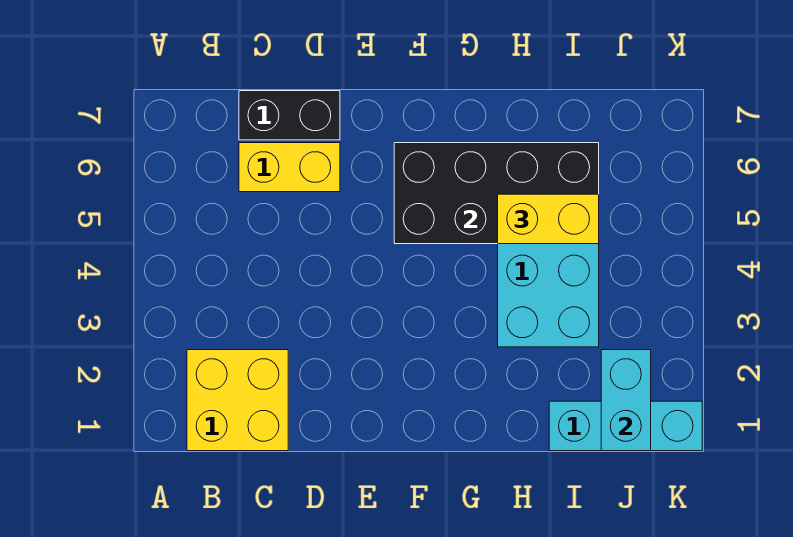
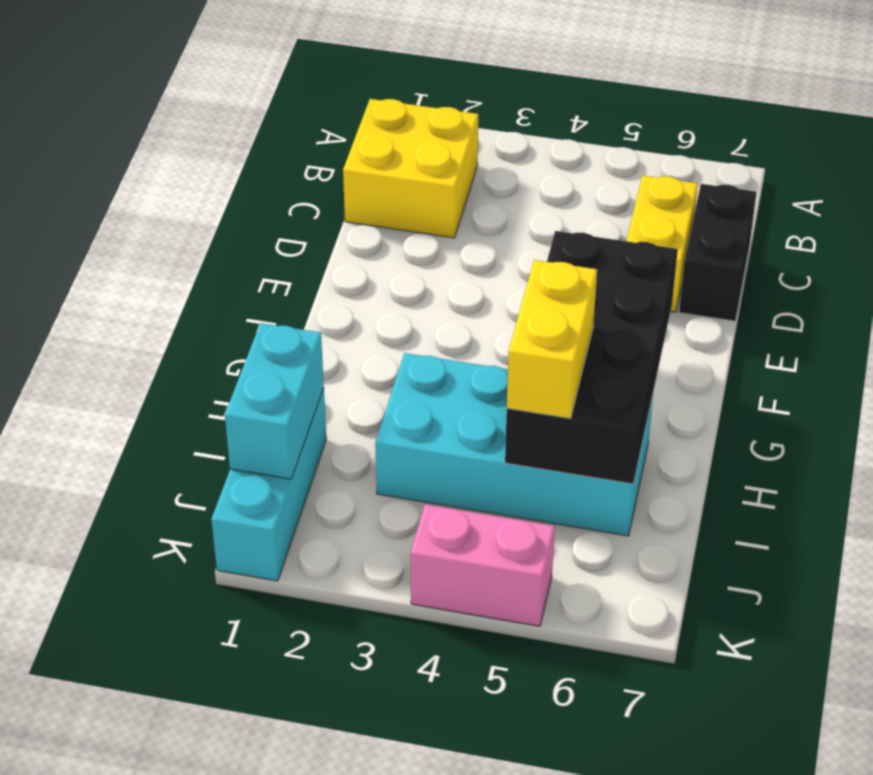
cyan 1x2 brick [601,350,651,451] -> cyan 1x2 brick turned to [225,323,324,479]
none -> pink 1x2 brick [410,504,555,626]

